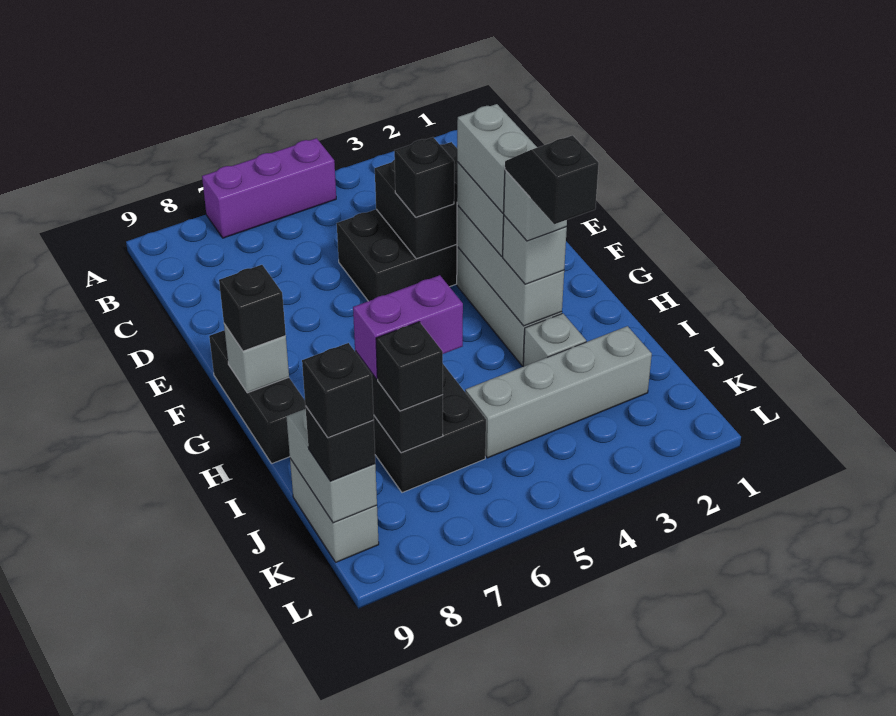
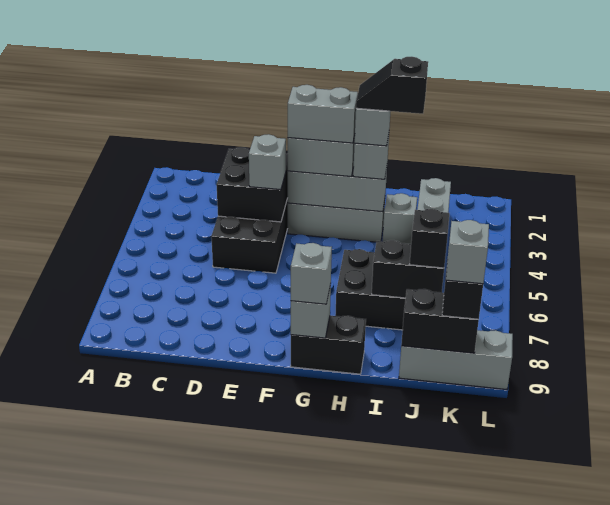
purple 1x3 brick [202,138,336,238] -> none
black 1x1 brick [394,137,454,217] -> grey 1x1 brick [249,134,286,190]
black 1x3 brick [209,330,306,464] -> black 1x2 brick [291,316,366,374]
black 1x1 brick [219,265,286,351] -> grey 1x1 brick [291,243,332,304]
purple 1x2 brick [353,275,463,379] -> none
grey 1x2 brick [290,459,379,562] -> grey 1x3 brick [399,330,513,390]
grey 1x2 brick [286,409,377,523] -> black 1x2 brick [401,289,479,353]
black 1x1 brick [302,343,374,438] -> grey 1x1 brick [446,220,489,284]

